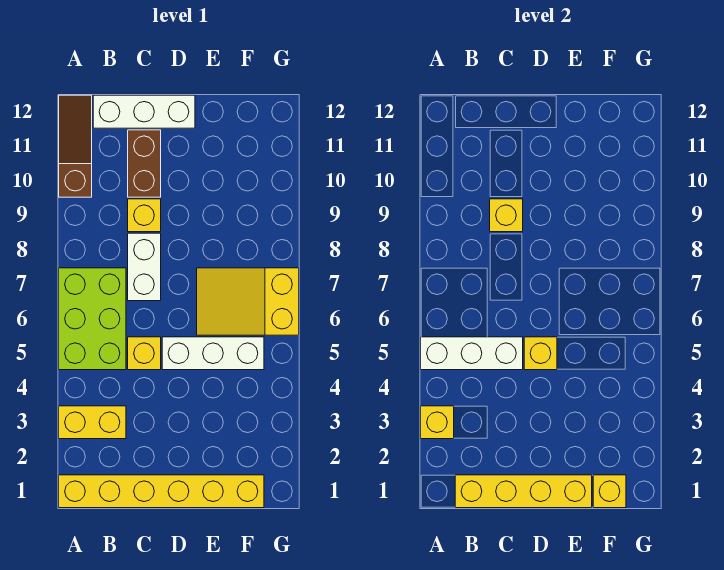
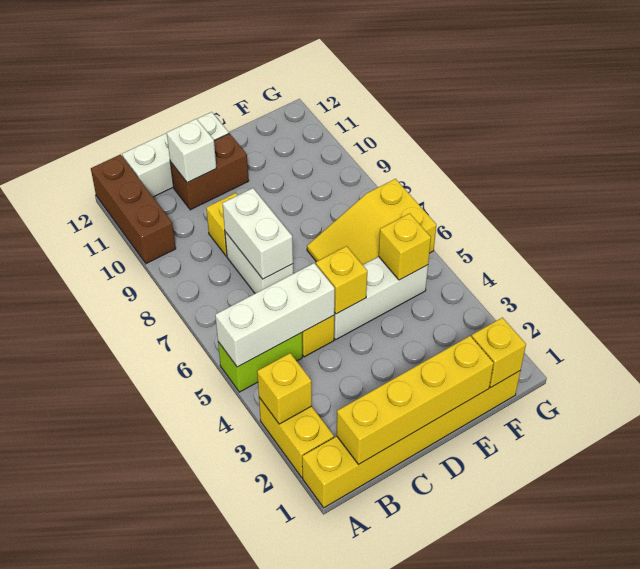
yellow 1x2 brick [59,406,126,439] -> yellow 1x2 brick turned to [259,398,334,477]
lime 2x3 brick [59,268,126,370] -> lime 1x2 brick [218,333,302,392]
brown 1x3 slope [59,95,92,197] -> brown 1x3 brick [91,155,176,264]
none -> white 1x2 brick [222,188,293,279]
yellow 1x1 brick [490,199,523,232] -> yellow 1x1 brick moved to [379,213,431,280]
brown 1x2 brick [128,130,161,197] -> brown 1x2 brick turned to [170,133,249,210]
none -> white 1x1 brick [167,119,216,183]

